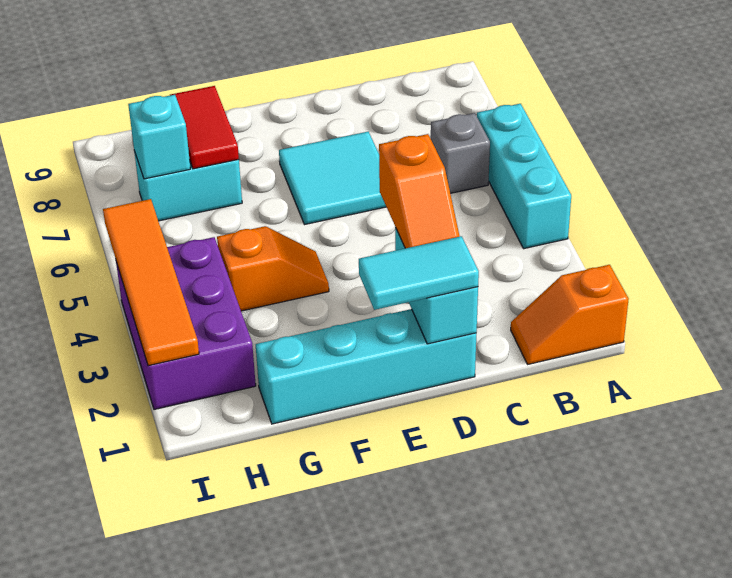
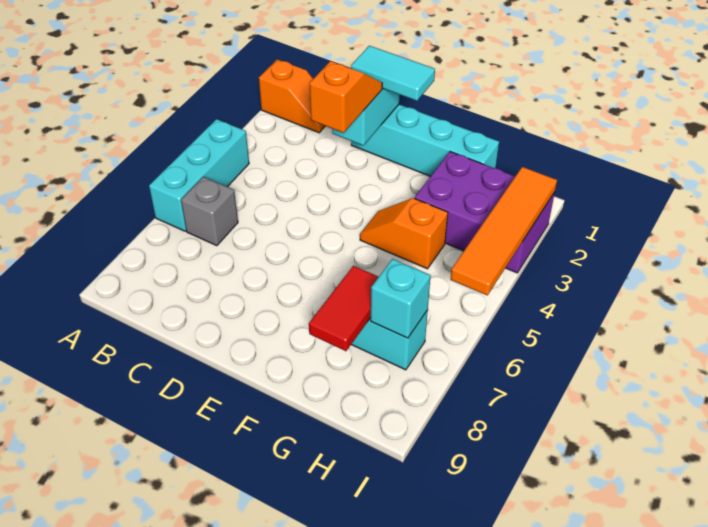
cyan 2x2 tile [279,132,386,225] -> none
purple 2x3 brick [116,237,256,409] -> purple 2x3 brick turned to [415,152,555,273]

